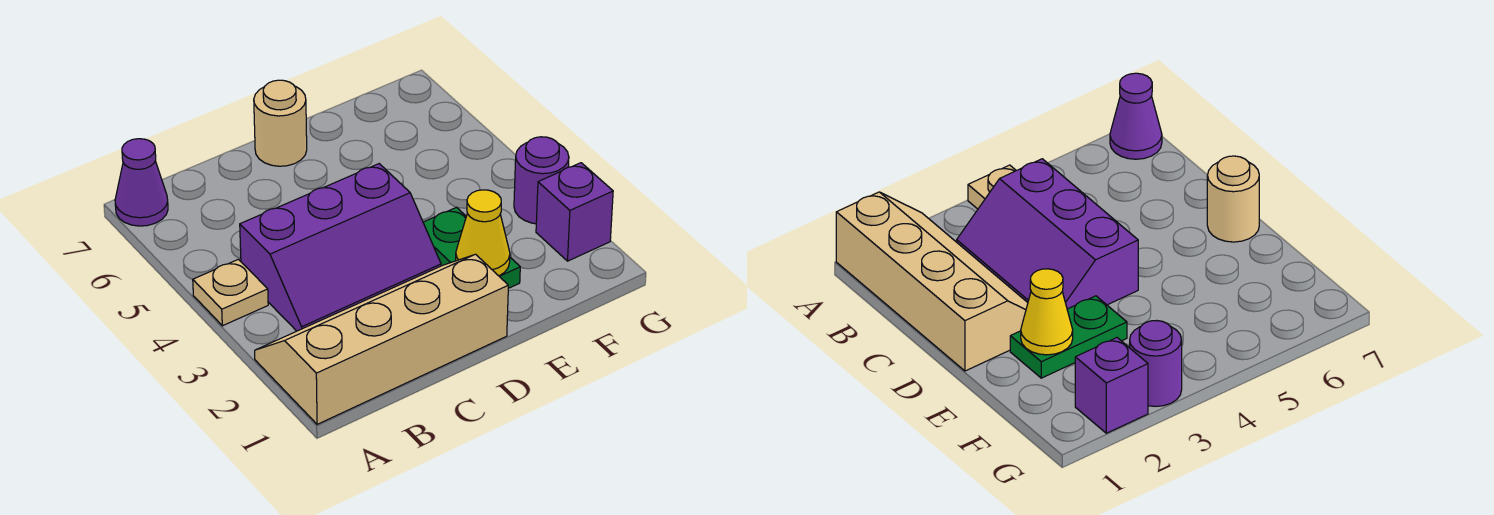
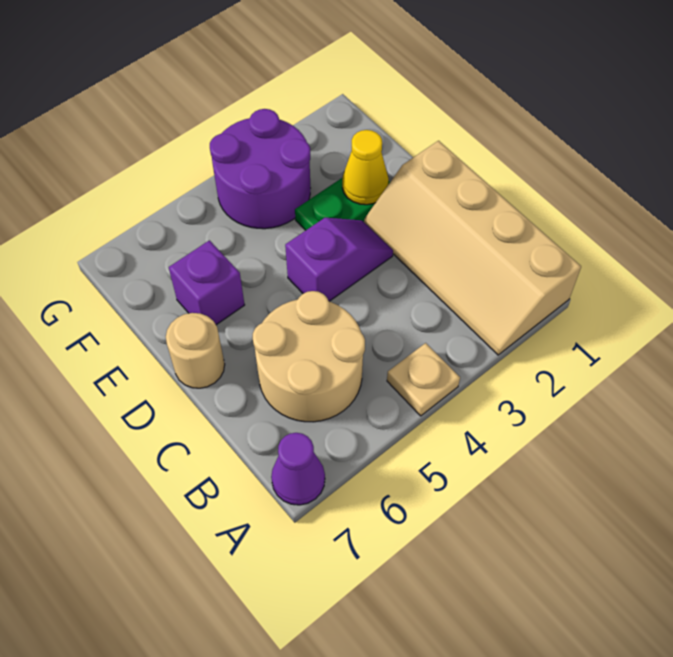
purple 2x3 slope [240,164,441,331] -> purple 1x2 slope [285,218,393,301]
none -> tan 2x2 round brick [253,291,365,422]
purple 1x1 brick [536,163,613,261] -> purple 1x1 brick moved to [169,240,245,325]
purple 1x1 round brick [514,137,569,224] -> purple 2x2 round brick [210,109,310,229]

